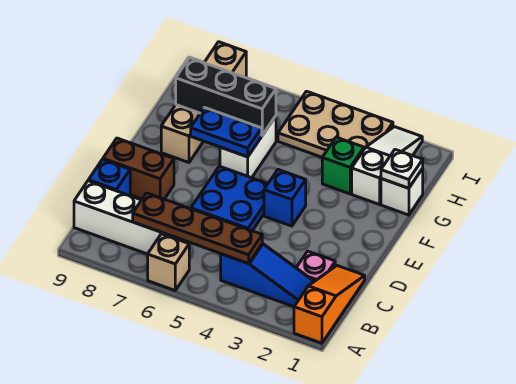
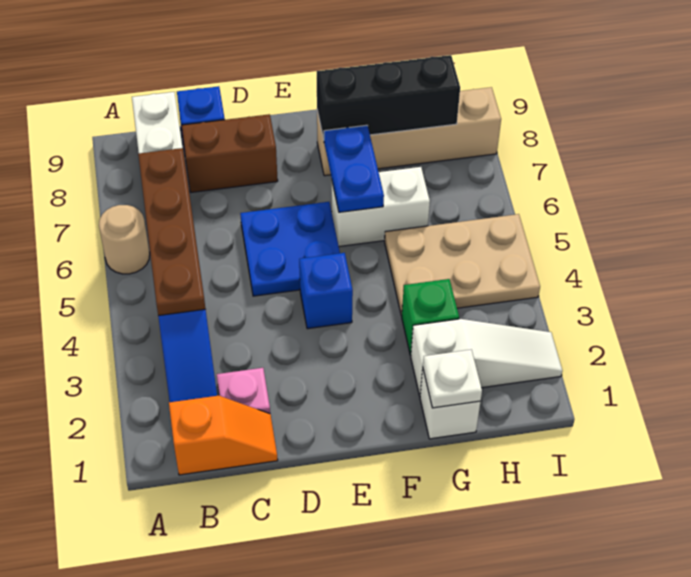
orange 1x3 slope [294,266,365,343] -> orange 1x2 slope [169,395,278,475]
tan 1x1 brick [148,234,189,290] -> tan 1x1 round brick [99,205,150,274]
brown 1x2 brick [103,138,174,199] -> brown 1x2 brick turned to [182,114,278,192]
black 1x3 brick [176,58,276,135] -> black 1x3 brick turned to [317,55,460,139]
tan 2x3 plate [278,91,393,157] -> tan 2x3 plate turned to [385,214,540,316]

